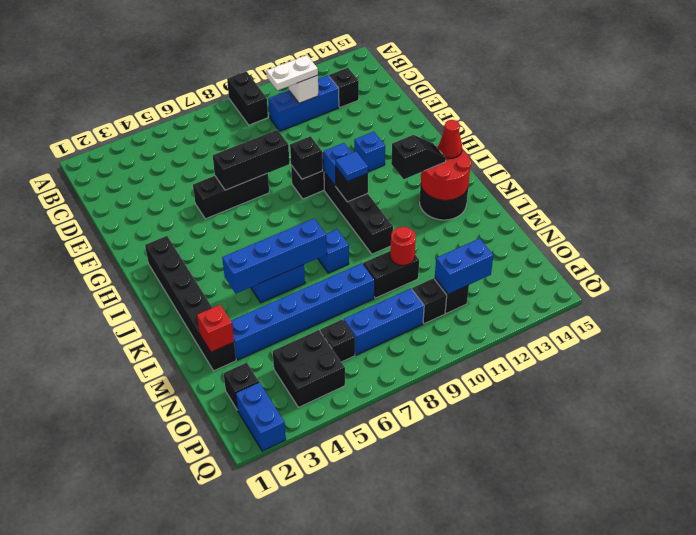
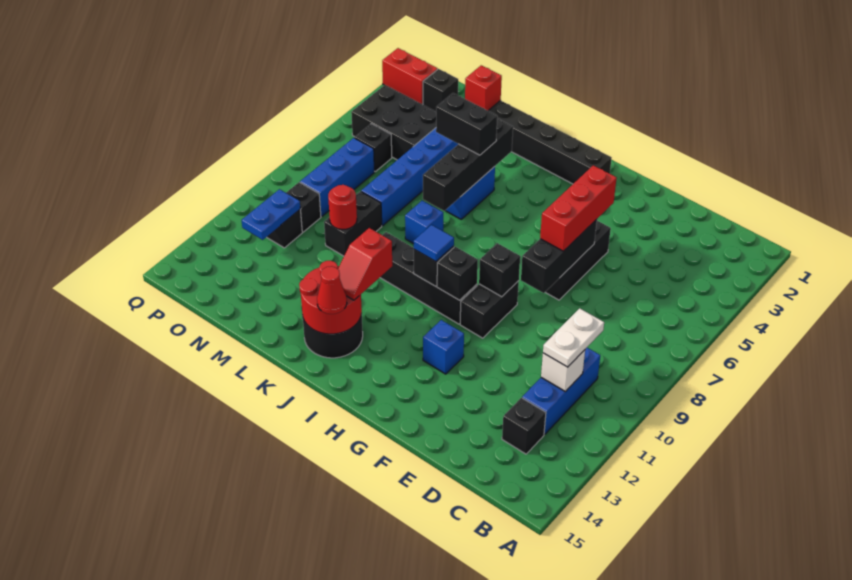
black 1x2 brick [227,71,268,125] -> black 1x2 brick moved to [436,93,497,155]
none -> red 1x3 brick [540,165,617,251]
blue 1x1 brick [324,143,352,186] -> black 1x1 brick [437,247,478,300]
black 1x2 slope [391,135,446,179] -> red 1x2 slope [338,228,392,300]
blue 1x4 brick [222,219,327,293] -> black 1x4 brick [423,118,513,211]
black 2x2 brick [273,330,345,407] -> black 2x3 brick [351,85,436,160]
blue 1x2 brick [435,238,493,294] -> blue 1x2 plate [242,189,300,240]
blue 1x2 brick [236,383,286,451] -> red 1x2 brick [382,48,438,104]

